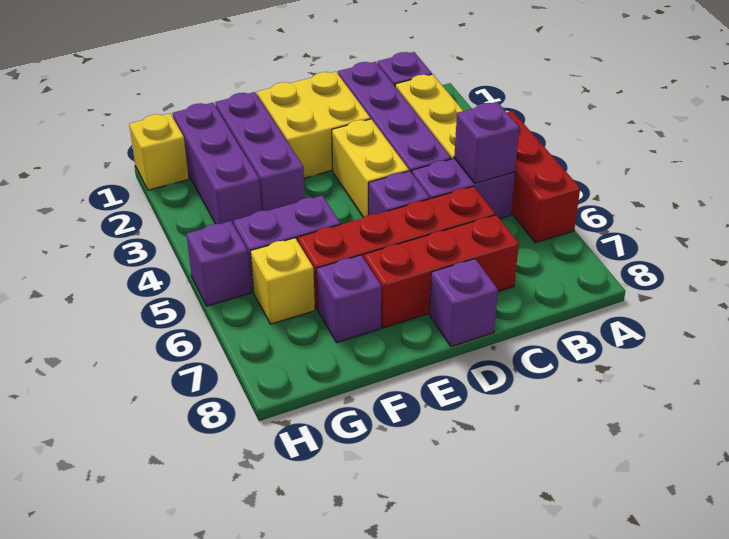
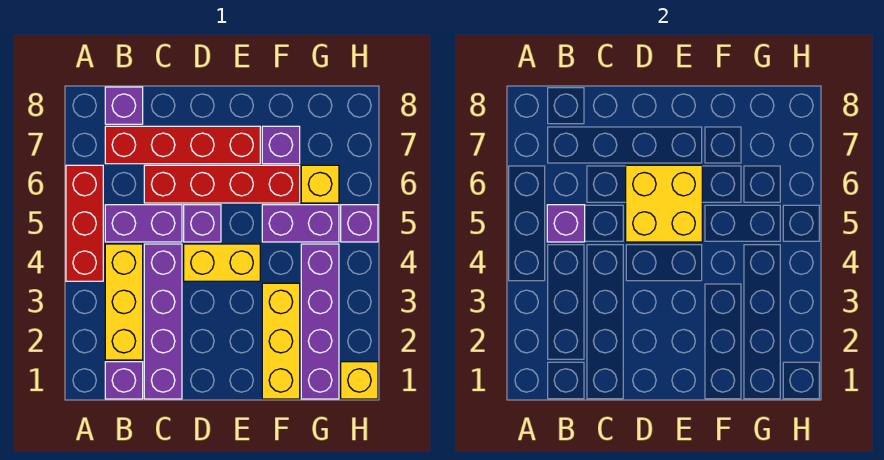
red 1x3 brick [364,215,519,328] -> red 1x4 brick [105,126,260,164]
yellow 2x2 brick [257,72,370,178] -> yellow 2x2 brick moved to [626,165,702,242]
yellow 1x2 brick [332,119,409,217] -> yellow 1x2 brick turned to [184,244,260,281]
purple 1x1 brick [430,259,498,347] -> purple 1x1 brick moved to [105,87,143,124]
purple 1x3 brick [215,92,305,211] -> yellow 1x3 brick [262,283,300,399]
purple 1x3 brick [173,103,262,225] -> purple 1x4 brick [301,244,339,399]

